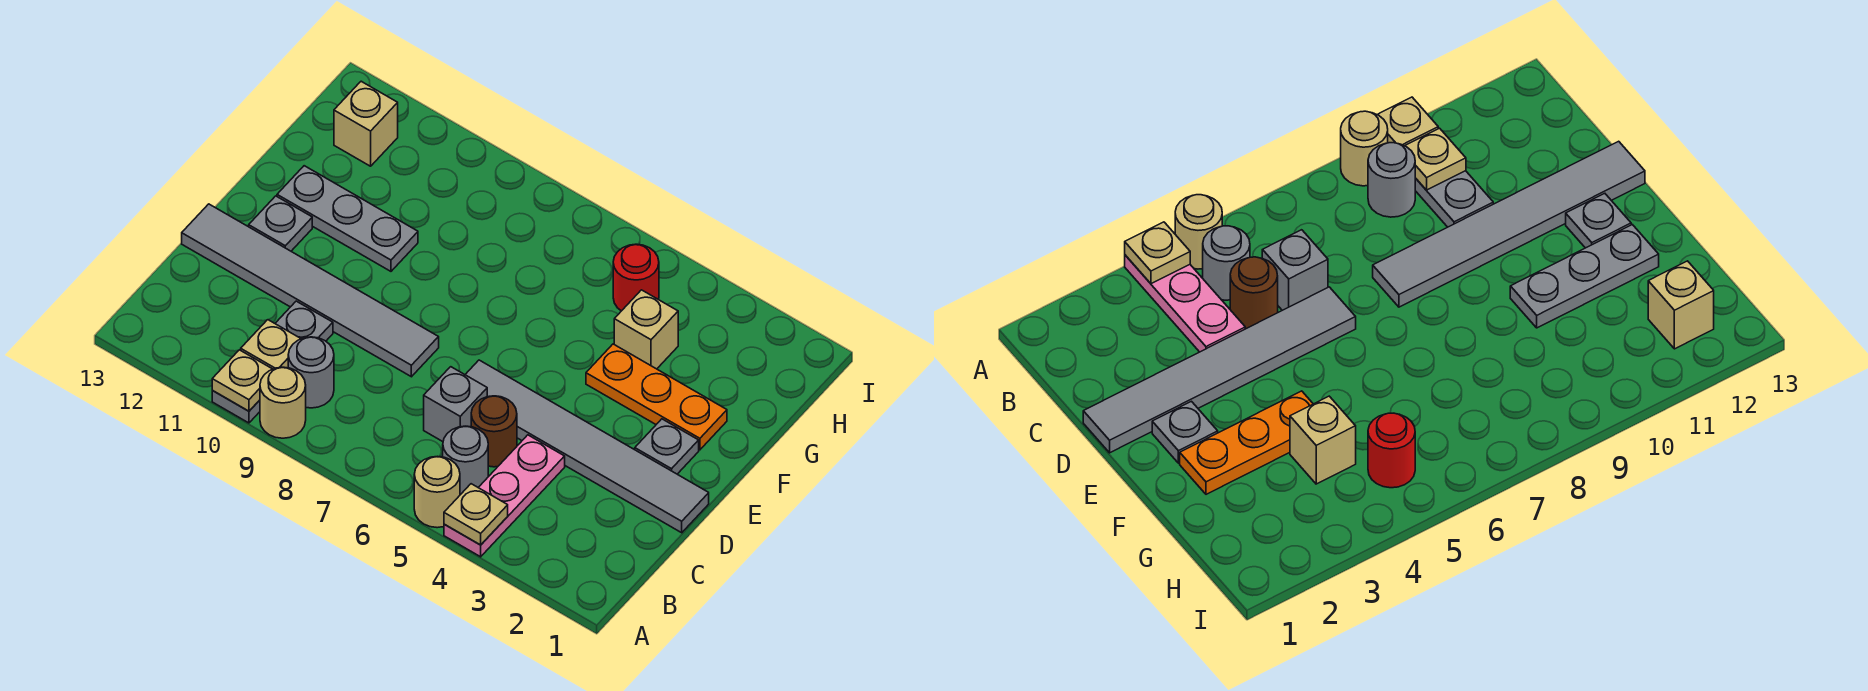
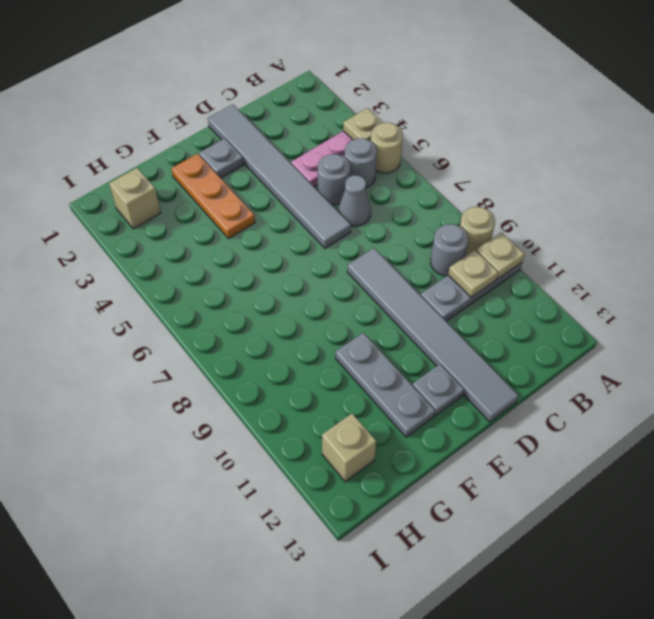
brown 1x1 round brick [471,396,517,467] -> grey 1x1 round brick [318,154,350,205]
grey 1x1 brick [424,367,487,442] -> grey 1x1 cone [338,175,371,226]
tan 1x1 brick [614,290,678,369] -> tan 1x1 brick moved to [109,168,161,229]
red 1x1 round brick [613,244,659,311] -> none

